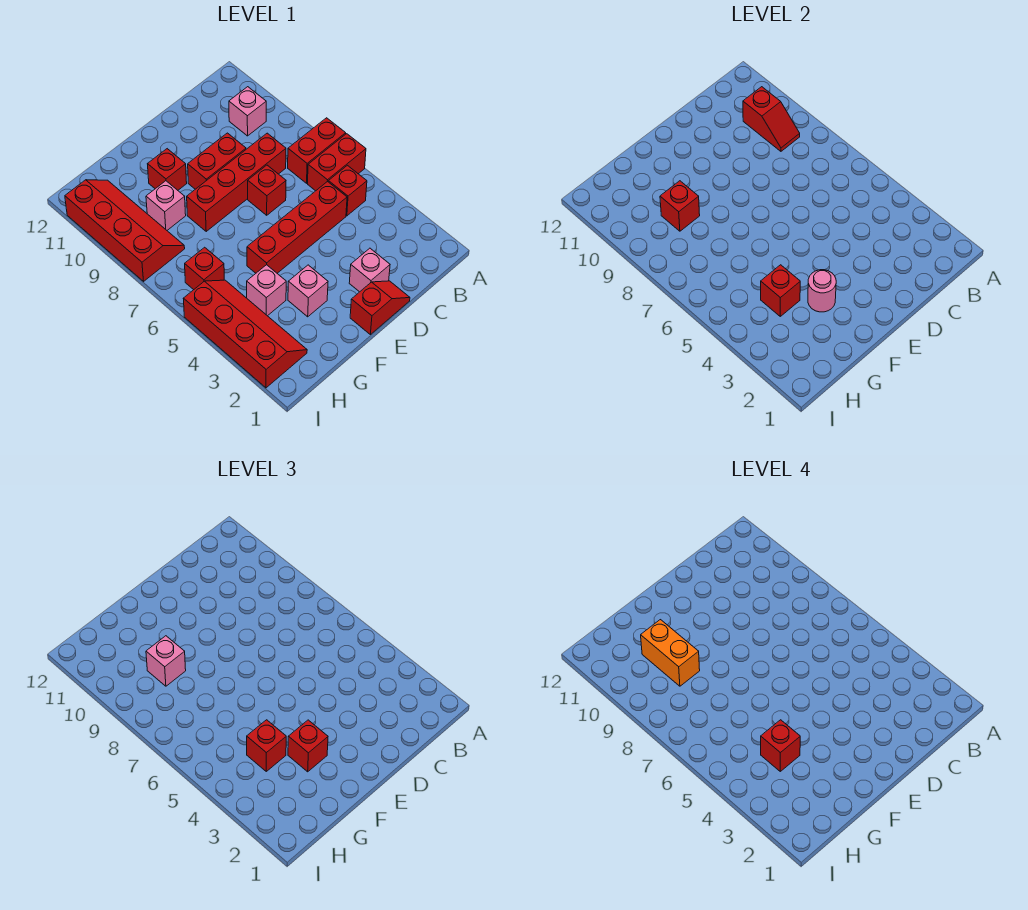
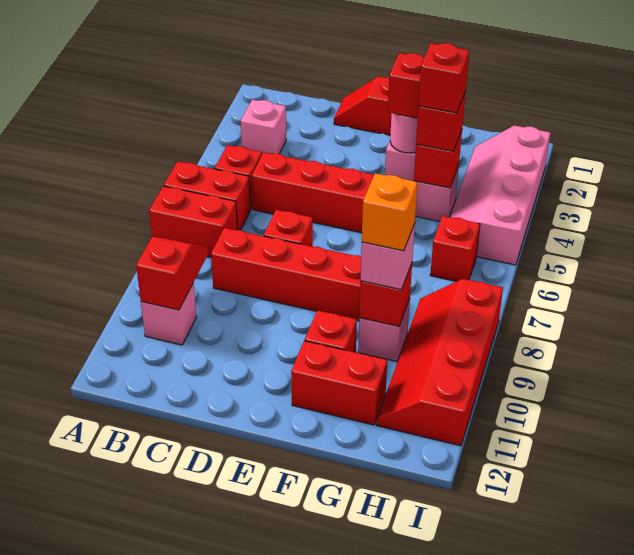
pink 1x1 brick [349,248,390,292] -> pink 1x1 brick moved to [241,100,286,154]
red 1x2 brick [188,133,246,189] -> red 1x2 brick moved to [291,341,387,425]
orange 1x2 brick [641,620,700,686] -> orange 1x1 brick [362,173,417,251]
red 2x4 slope [183,280,307,388] -> pink 2x4 slope [450,125,550,265]

